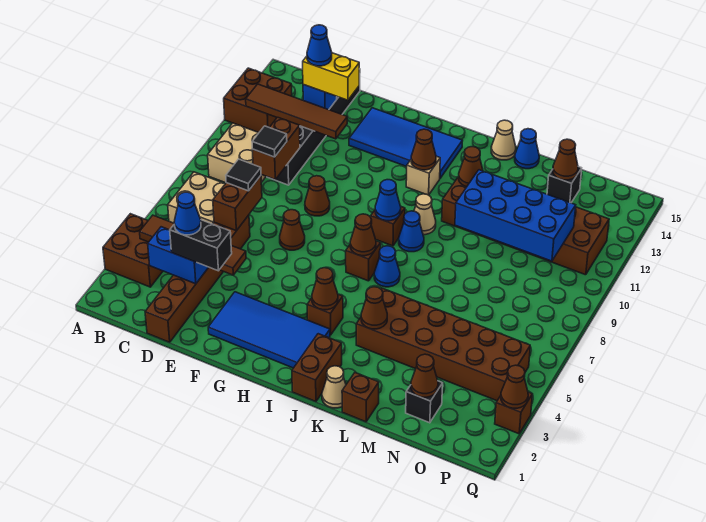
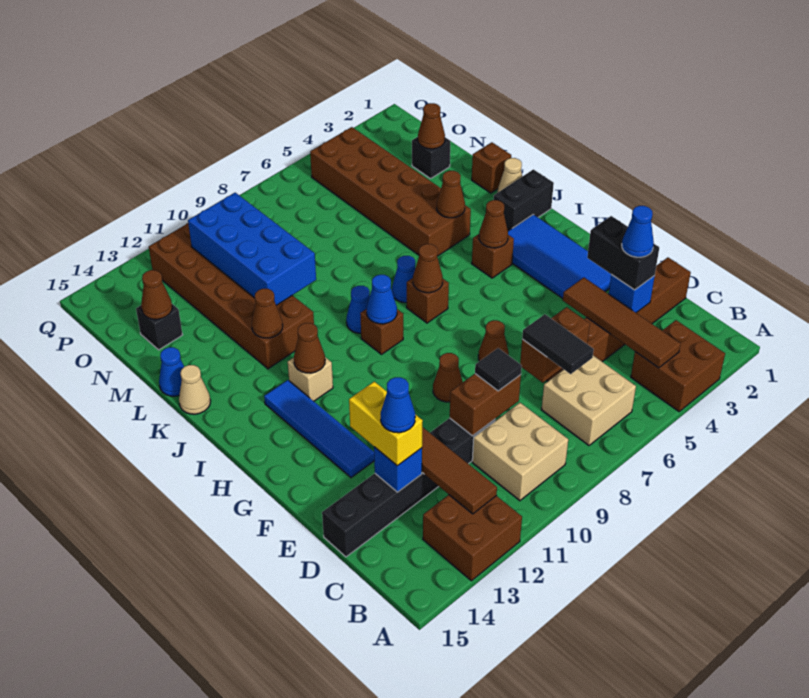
blue 1x2 brick [148,227,209,284] -> blue 1x1 brick [609,275,655,313]
black 1x1 tile [226,159,261,191] -> black 1x2 tile [522,314,594,374]
blue 2x4 tile [349,108,463,178] -> blue 1x4 tile [264,380,374,478]
brown 1x2 brick [292,334,342,402] -> black 1x2 brick [493,169,554,231]
tan 1x1 cone [414,194,436,235] -> none
brown 1x1 brick [495,392,532,434] -> none
brown 1x1 cone [501,365,528,408] -> none

